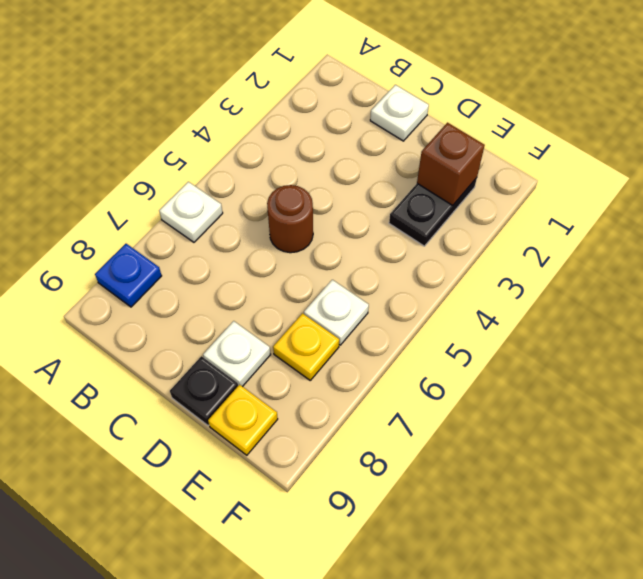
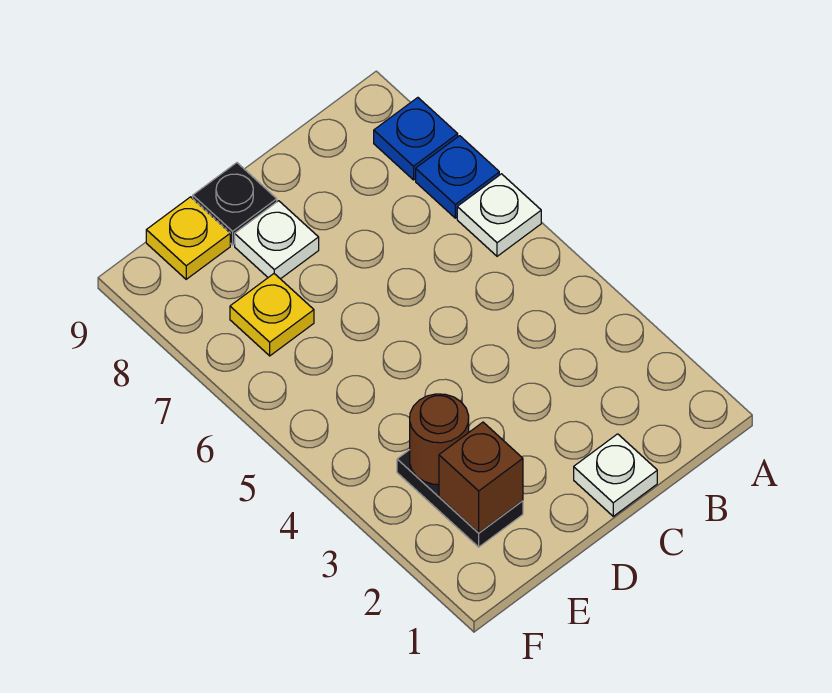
none -> blue 1x1 plate [416,136,499,218]
brown 1x1 round brick [267,185,313,253] -> brown 1x1 round brick moved to [410,394,469,485]
white 1x1 plate [304,280,369,345] -> none

